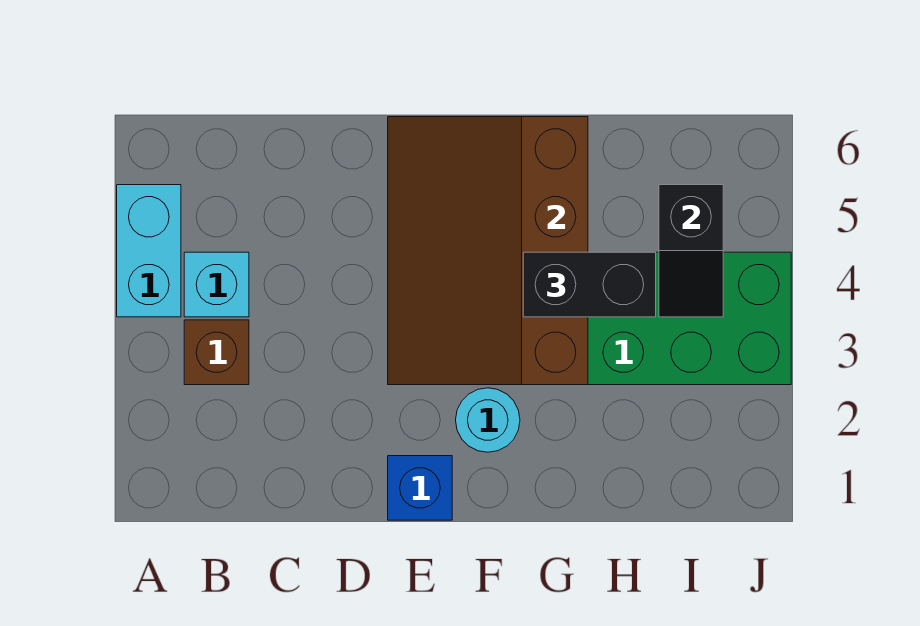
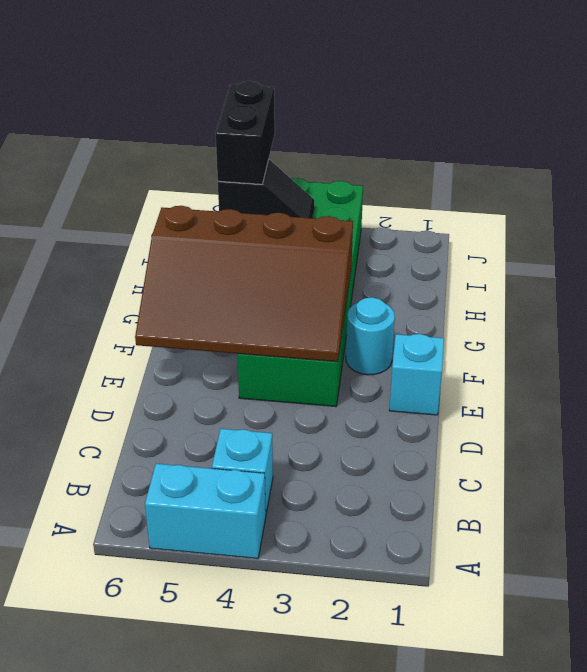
brown 1x1 brick [184,320,249,385] -> none
blue 1x1 brick [388,456,452,520] -> cyan 1x1 brick [389,334,444,415]
black 1x2 brick [523,252,656,317] -> black 1x2 brick moved to [216,81,275,184]

